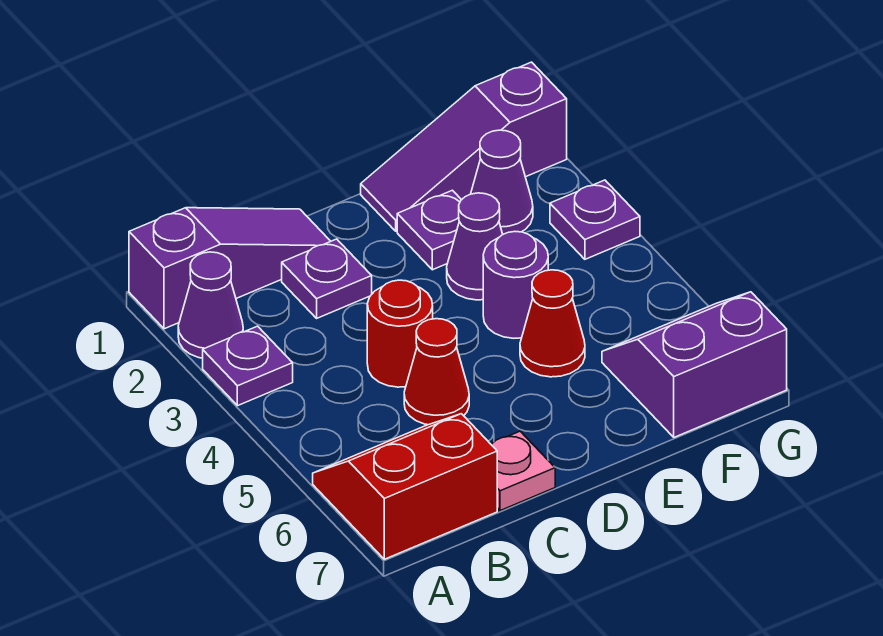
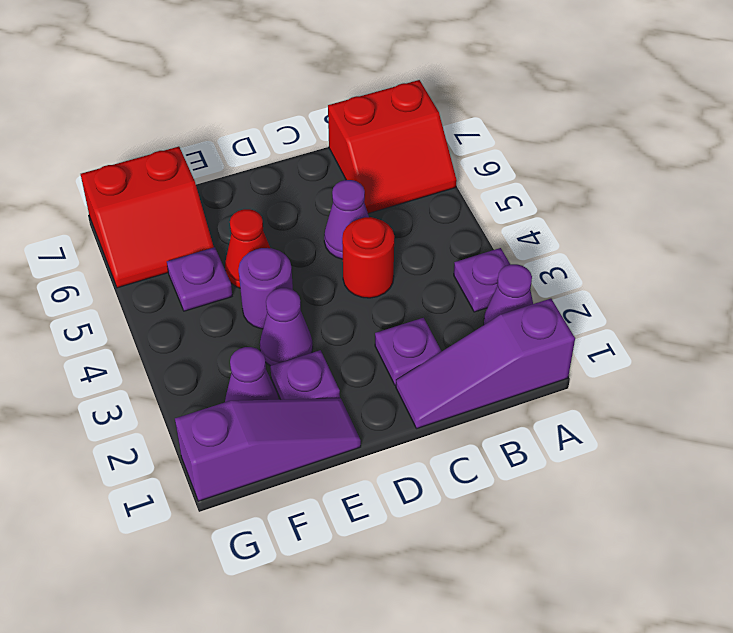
red 1x1 cone [404,319,469,425] -> purple 1x1 cone [324,180,369,259]
pink 1x1 plate [491,431,555,511] -> none
purple 2x2 slope [602,292,787,437] -> red 2x2 slope [81,147,214,288]
purple 1x1 plate [550,180,640,259] -> purple 1x1 plate moved to [167,247,232,311]

